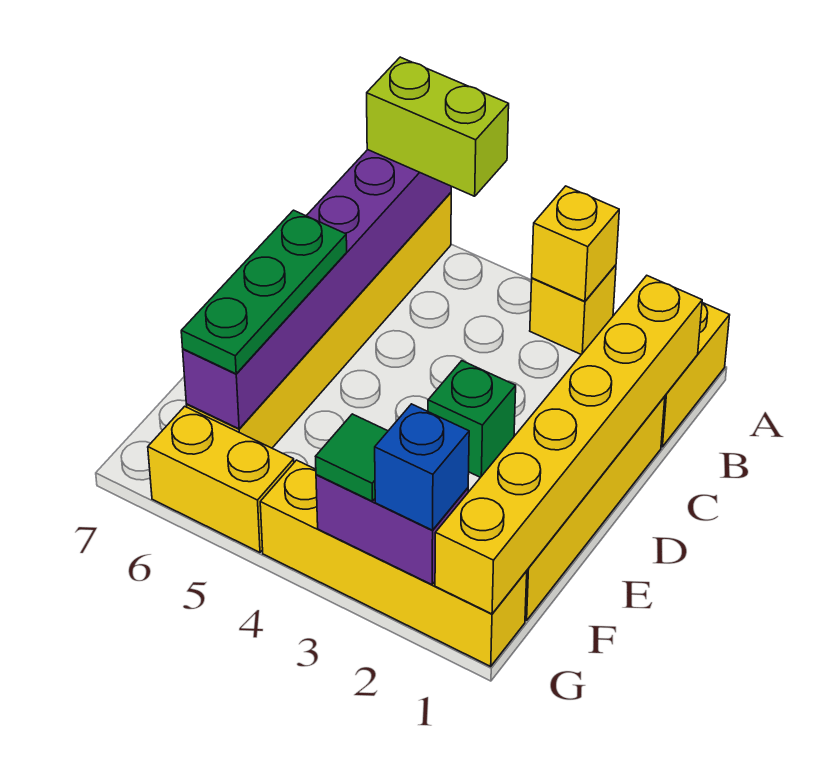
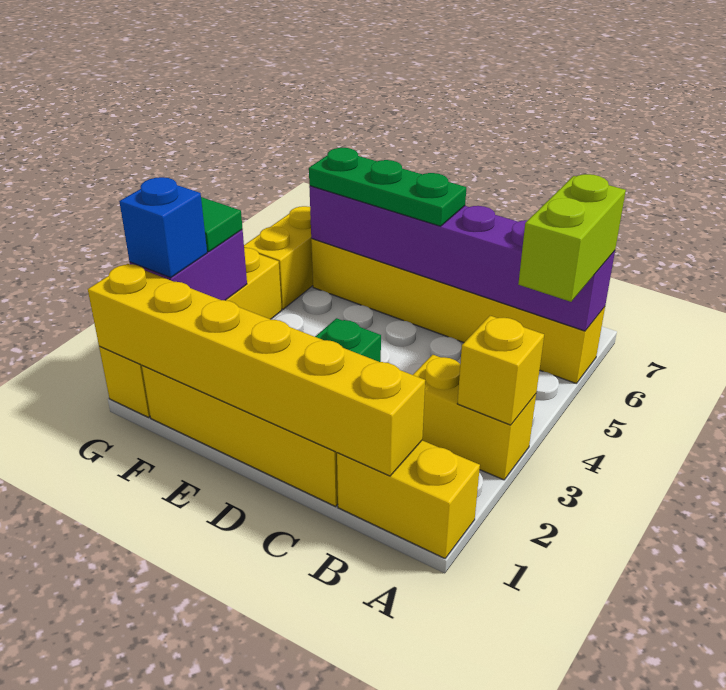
yellow 1x1 brick [530,265,616,355] -> yellow 1x2 brick [413,355,536,480]

